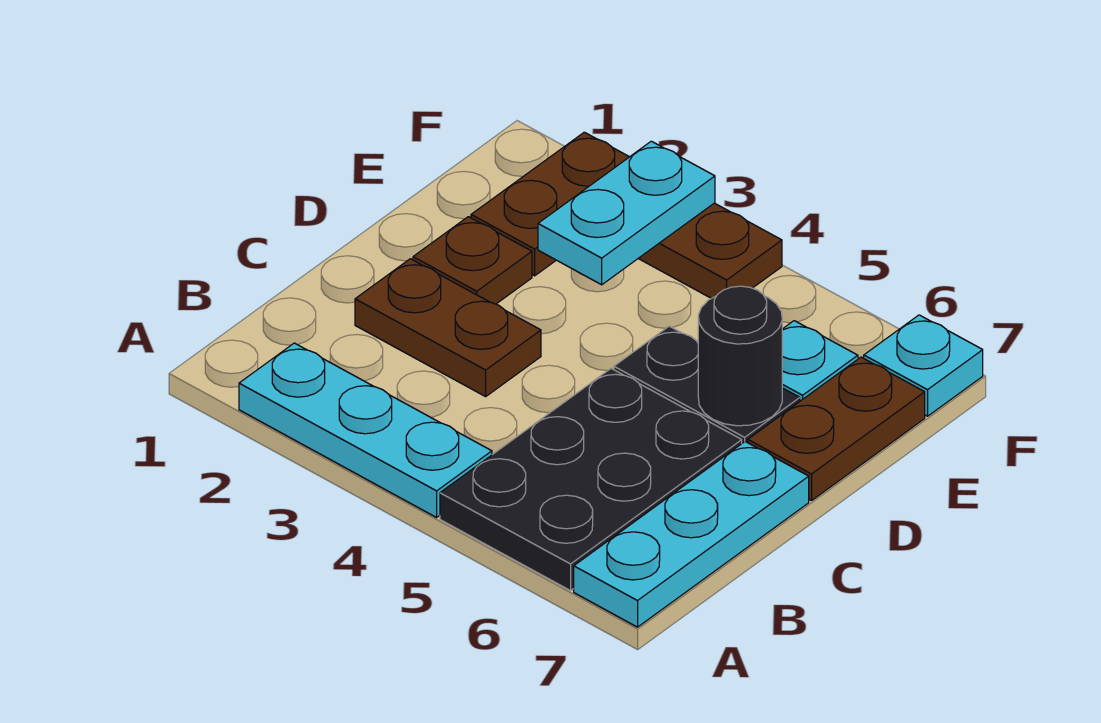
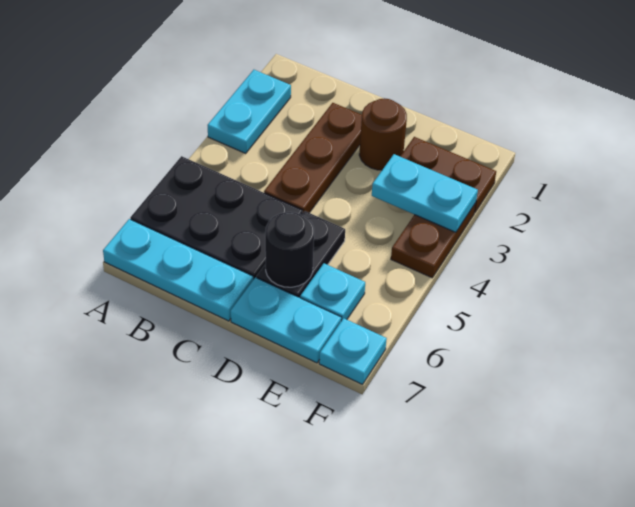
cyan 1x3 plate [239,343,492,517] -> cyan 1x2 plate [208,70,291,153]
brown 1x2 plate [355,259,541,397] -> brown 1x3 plate [264,103,362,213]
brown 1x1 plate [413,217,532,304] -> brown 1x1 round brick [359,98,407,170]
brown 1x2 plate [748,357,925,501] -> cyan 1x2 plate [231,277,341,363]

